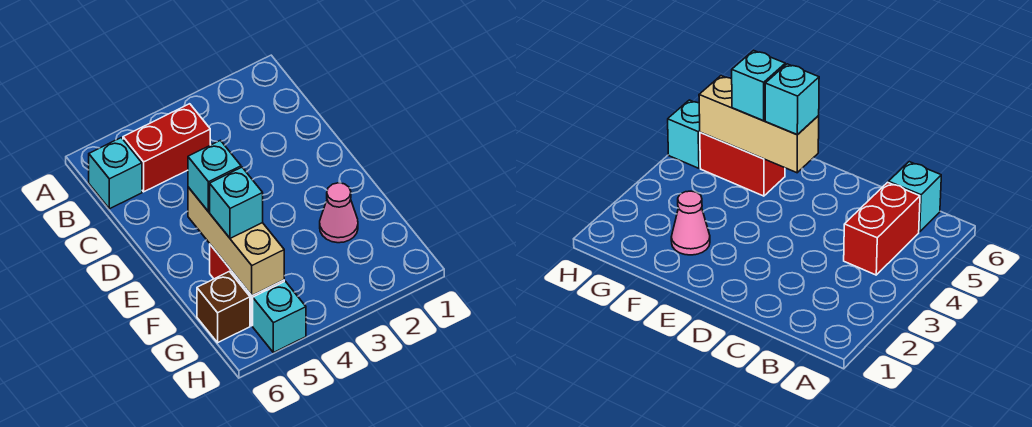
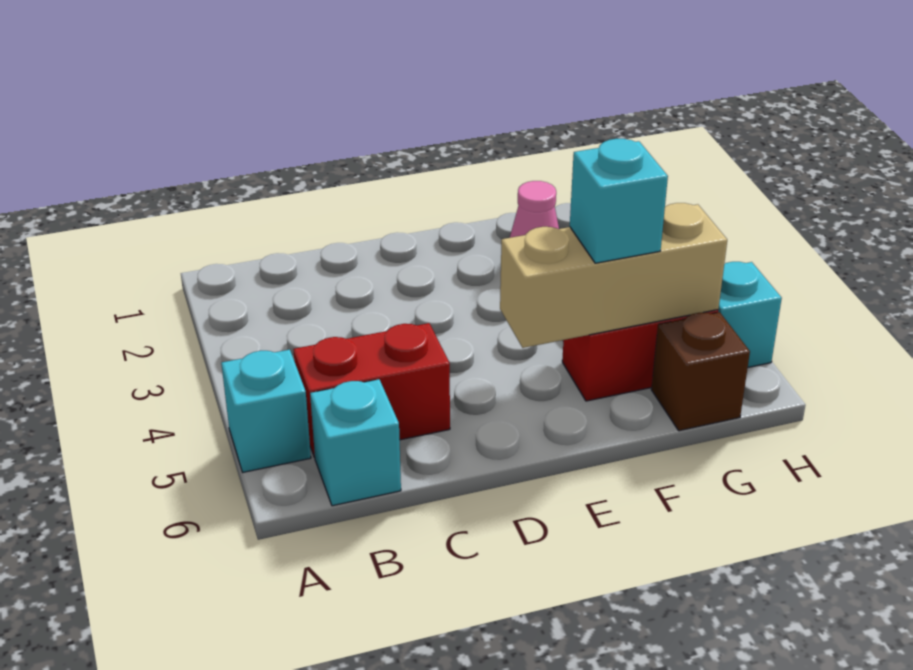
red 1x2 brick [123,104,210,192] -> red 1x2 brick turned to [293,323,450,458]
cyan 1x1 brick [188,140,241,212] -> cyan 1x1 brick moved to [221,350,311,472]

